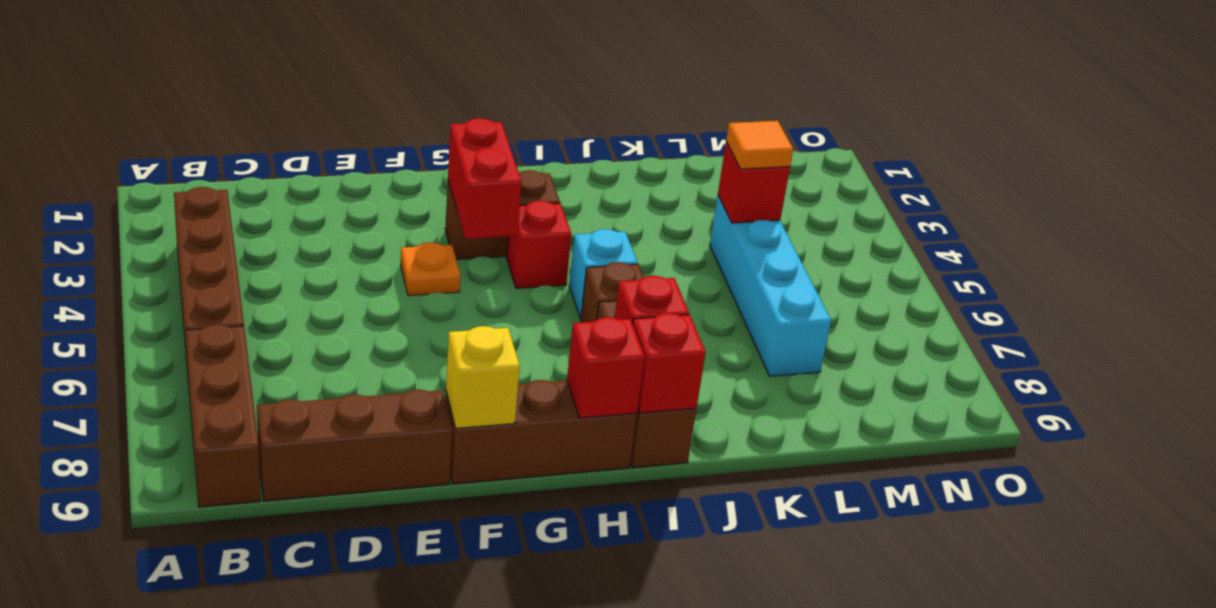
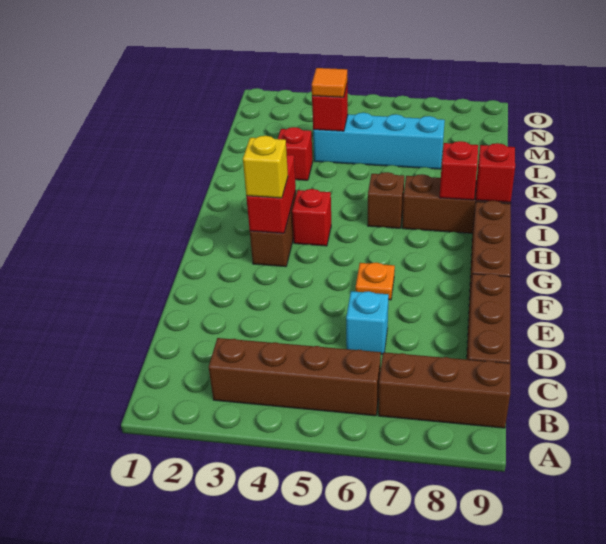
orange 1x1 plate [401,242,461,296] -> orange 1x1 plate moved to [356,263,395,300]
yellow 1x1 brick [446,326,520,429] -> yellow 1x1 brick moved to [243,136,288,198]
red 1x2 brick [448,118,522,239] -> red 1x2 brick turned to [246,155,296,233]
red 1x1 brick [567,317,645,418] -> red 1x1 brick moved to [278,127,313,180]
cyan 1x1 brick [569,229,638,318] -> cyan 1x1 brick moved to [346,291,389,354]

